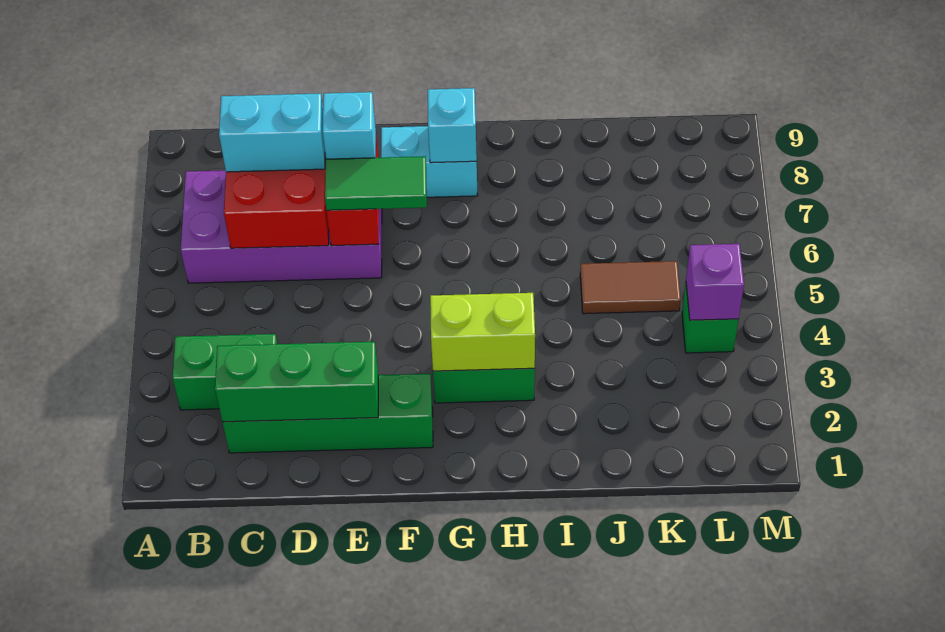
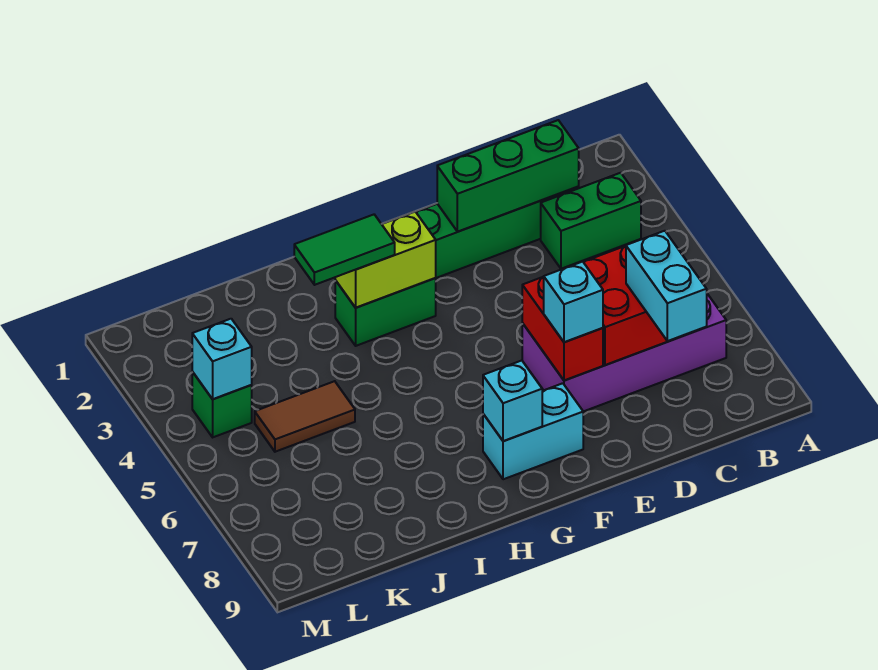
cyan 1x2 brick [219,93,325,172] -> cyan 1x2 brick turned to [626,231,707,341]
green 1x2 tile [325,156,427,210] -> green 1x2 tile moved to [294,215,395,285]
purple 1x1 brick [686,243,744,320] -> cyan 1x1 brick [192,319,252,399]

